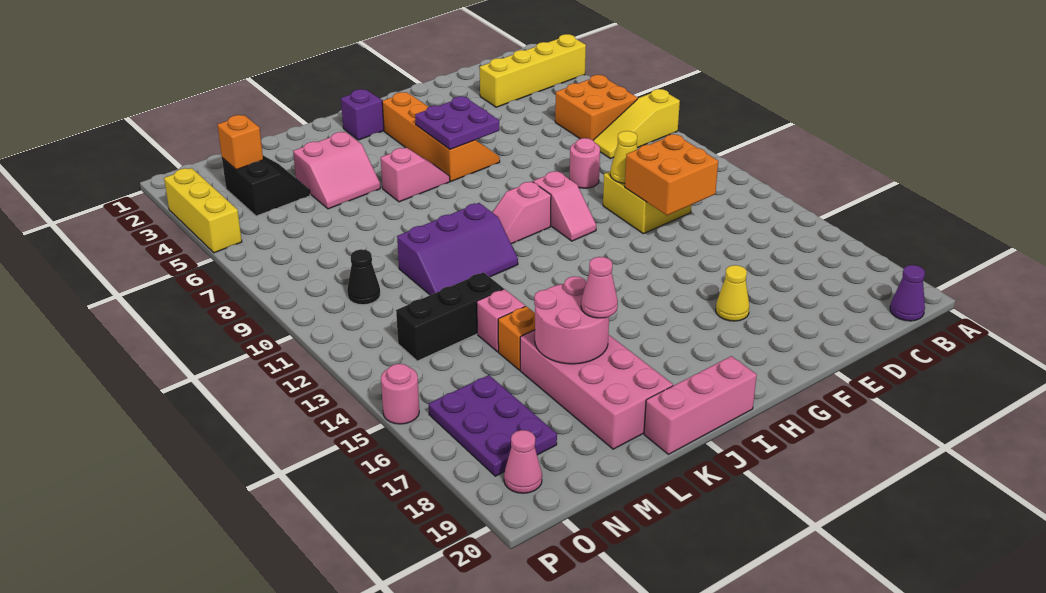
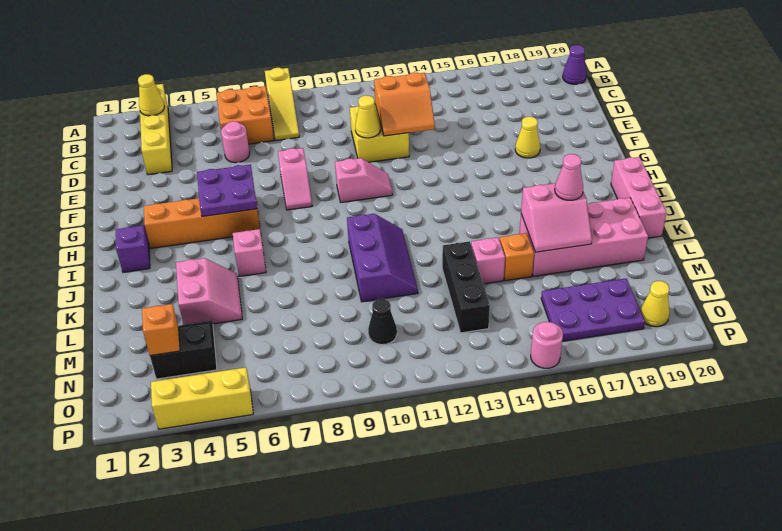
none -> yellow 1x1 cone [138,74,165,116]
orange 2x2 brick [625,134,718,215] -> orange 2x2 slope [374,72,435,136]
pink 1x1 round brick [570,138,600,188] -> pink 1x1 round brick moved to [221,121,250,163]
pink 1x2 slope [492,181,551,244] -> pink 1x2 slope moved to [278,148,312,210]
pink 2x2 round brick [534,276,609,364] -> pink 2x2 slope [521,183,592,252]
pink 1x1 cone [504,430,542,493] -> yellow 1x1 cone [641,281,670,327]

